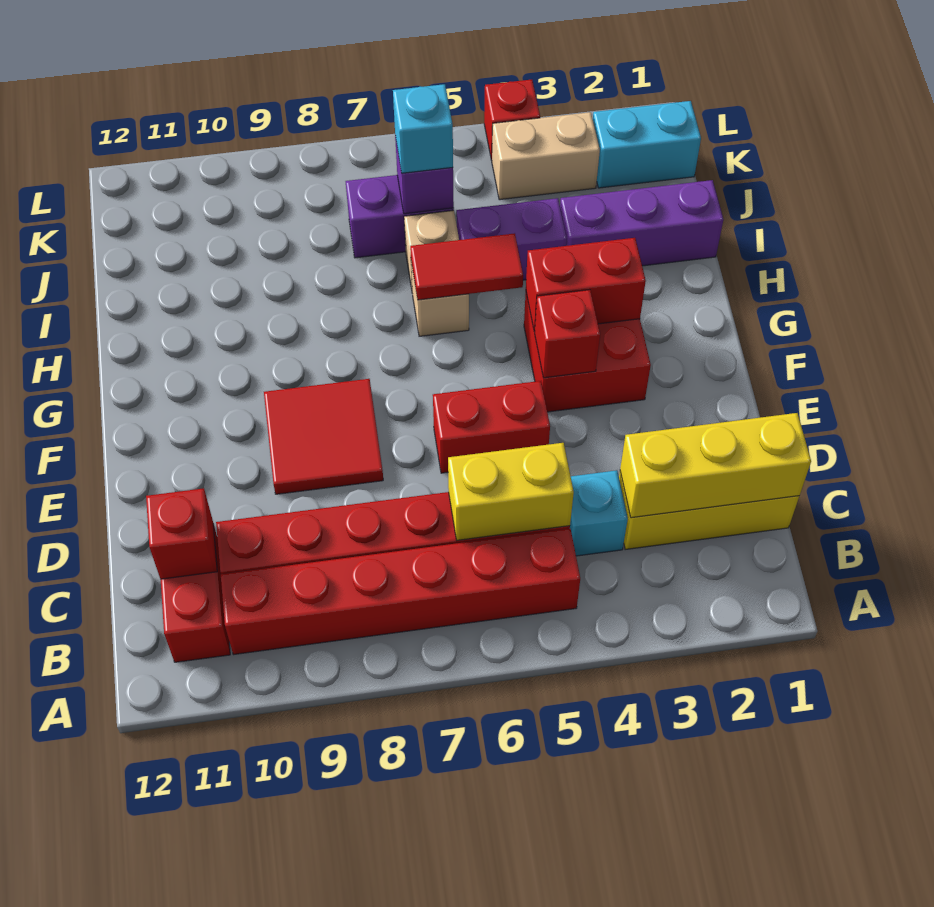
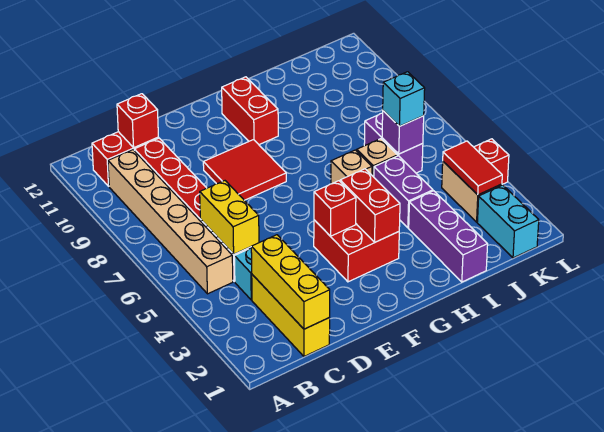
red 1x6 brick [221,529,580,655] -> tan 1x6 brick [108,150,233,294]
red 1x2 brick [433,381,550,473] -> red 1x2 brick moved to [221,77,278,145]
red 1x2 tile [410,233,523,300] -> red 1x2 tile moved to [443,141,502,195]

